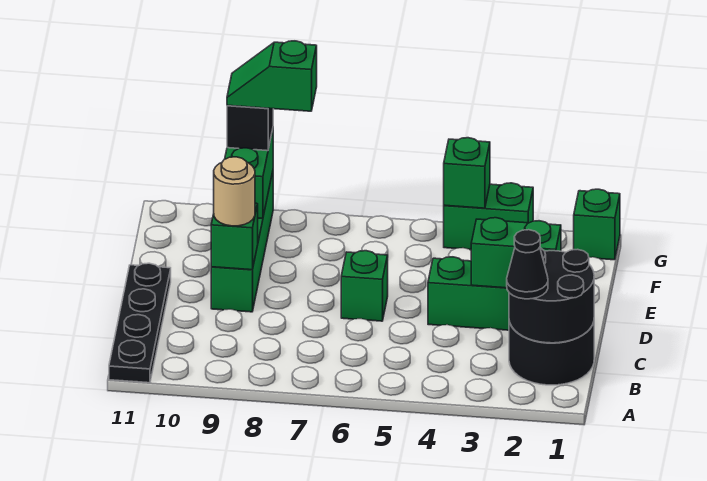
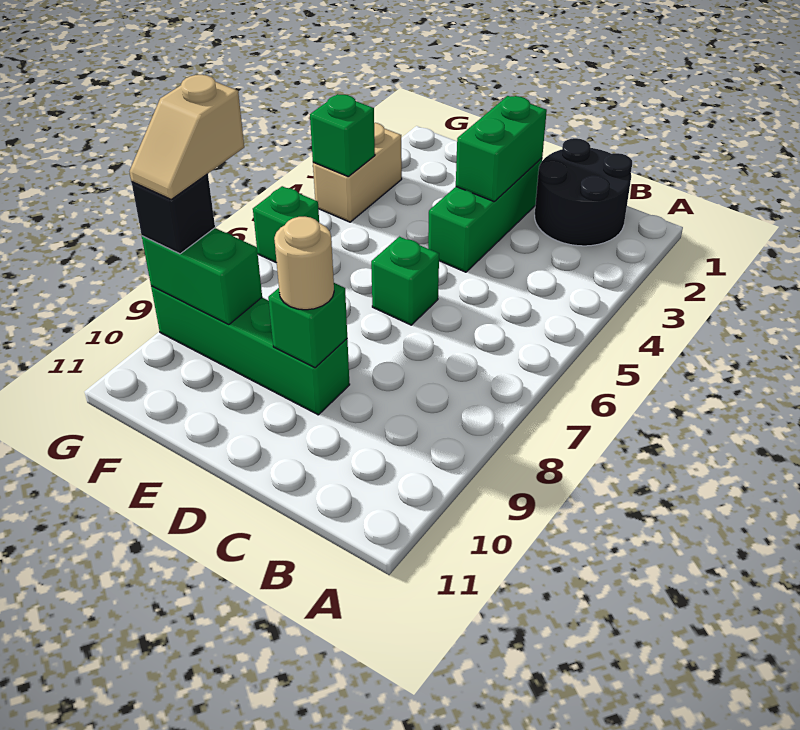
black 1x4 plate [109,263,171,383] -> none
black 2x2 round brick [509,248,594,343] -> none
black 1x1 cone [507,230,548,299] -> none
green 1x1 brick [574,189,620,260] -> green 1x1 brick moved to [253,186,319,263]
green 1x2 brick [444,183,533,250] -> tan 1x2 brick [313,123,402,222]
green 1x2 slope [227,41,317,111] -> tan 1x2 slope [129,75,244,199]

